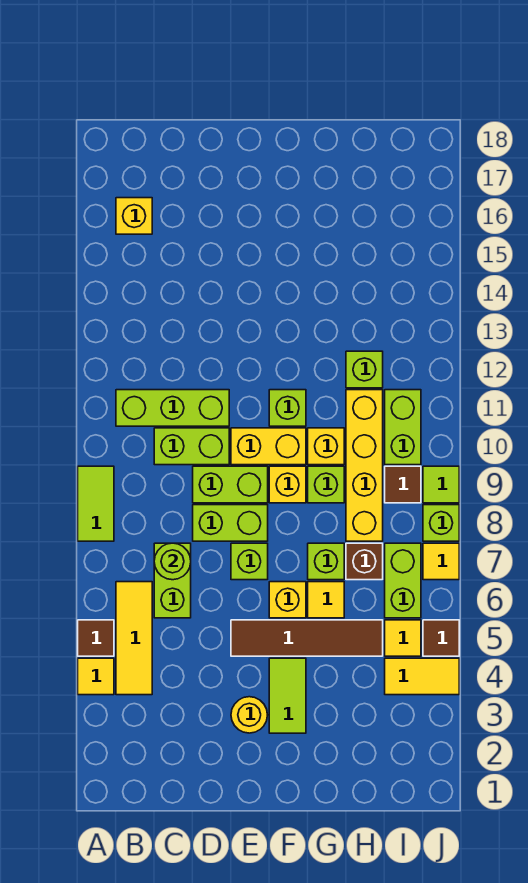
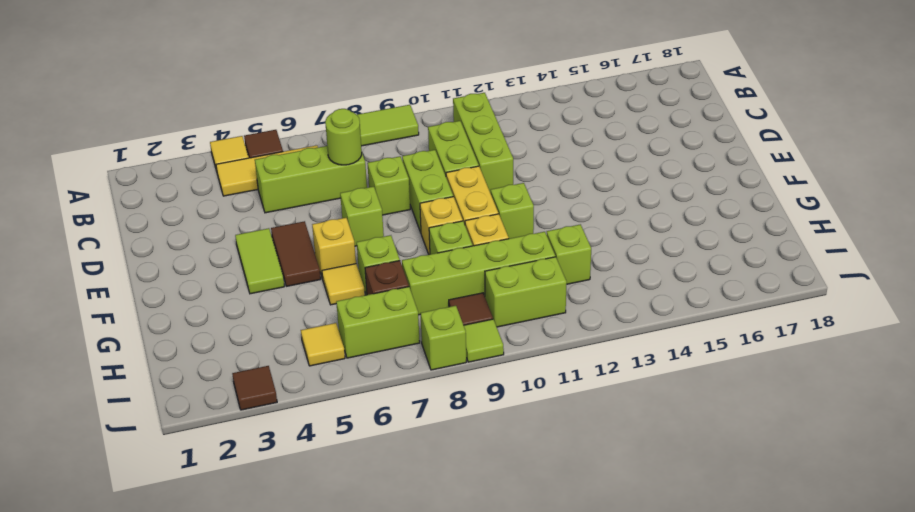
yellow 1x1 brick [116,198,152,234] -> none
lime 1x2 brick [154,543,191,618] -> lime 1x3 brick [255,146,367,213]
lime 1x2 brick [193,505,268,541] -> lime 1x1 brick [367,156,410,215]
yellow 1x1 round brick [231,697,267,733] -> none
brown 1x4 tile [231,620,383,656] -> brown 1x2 tile [271,221,321,286]
lime 1x2 tile [269,658,306,733] -> lime 1x2 tile turned to [235,228,284,294]
yellow 1x4 brick [346,390,383,541] -> lime 1x4 brick [402,232,555,315]
yellow 1x2 tile [385,658,459,695] -> none
brown 1x1 tile [423,620,459,656] -> brown 1x1 tile moved to [232,366,277,410]
yellow 1x1 tile [423,543,459,580] -> none

